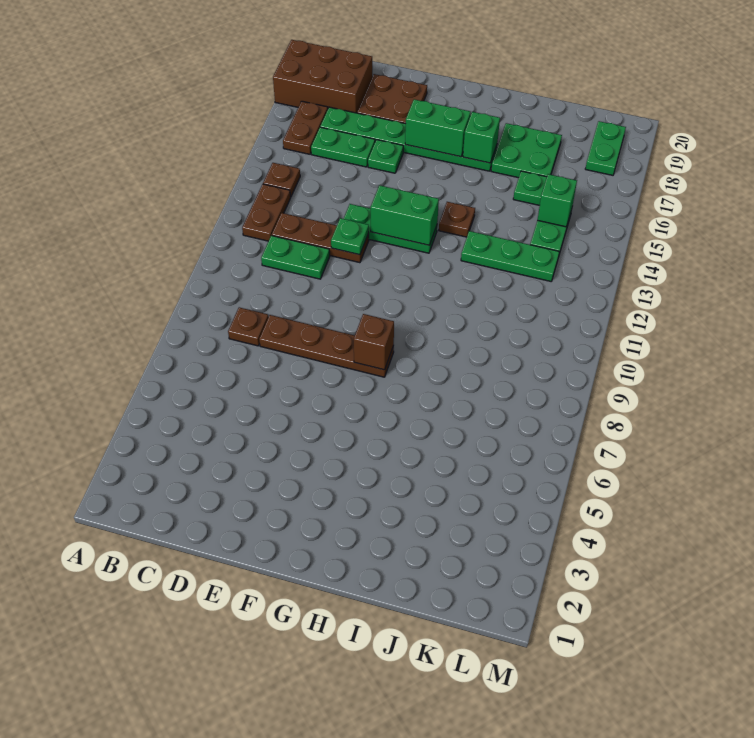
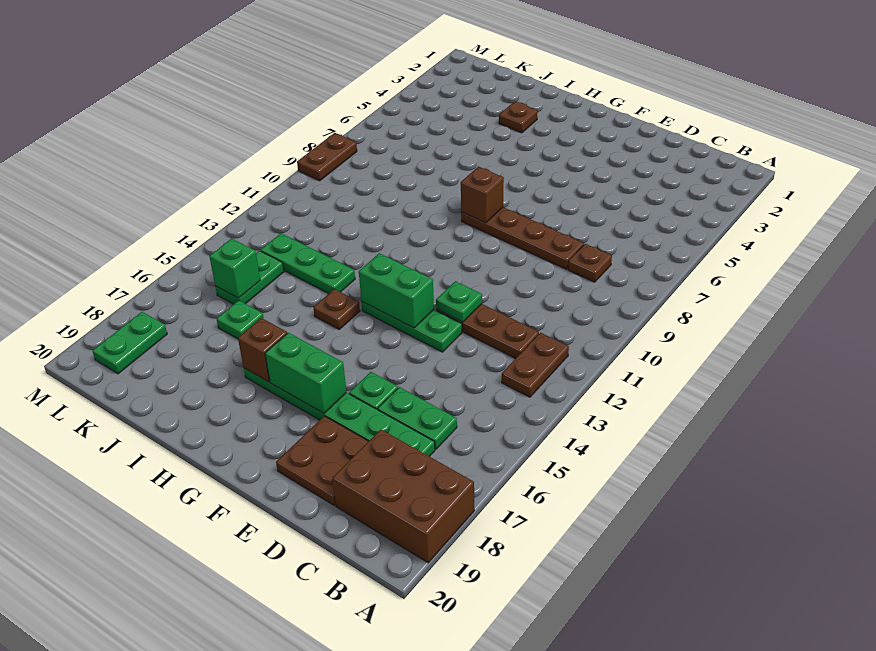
brown 1x1 plate [263,163,300,197] -> brown 1x1 plate moved to [499,101,538,133]
brown 1x2 plate [283,101,328,154] -> brown 1x2 plate moved to [297,133,357,181]
green 1x2 plate [261,235,330,279] -> none
green 1x1 brick [463,112,500,163] -> brown 1x1 brick [238,318,287,382]
green 2x2 plate [491,123,562,178] -> none

